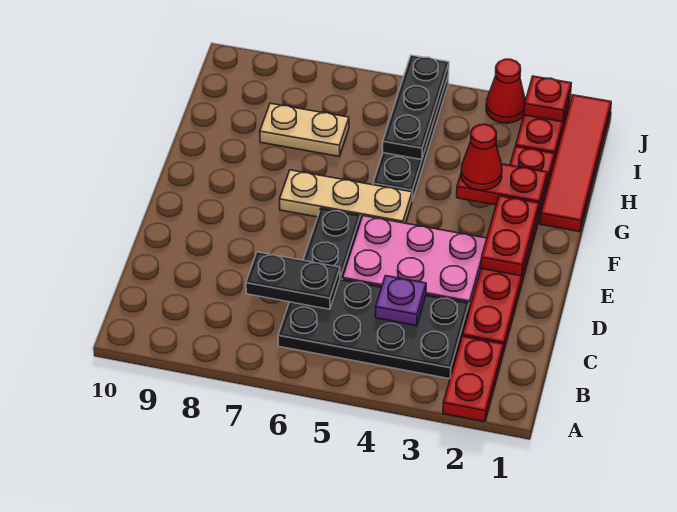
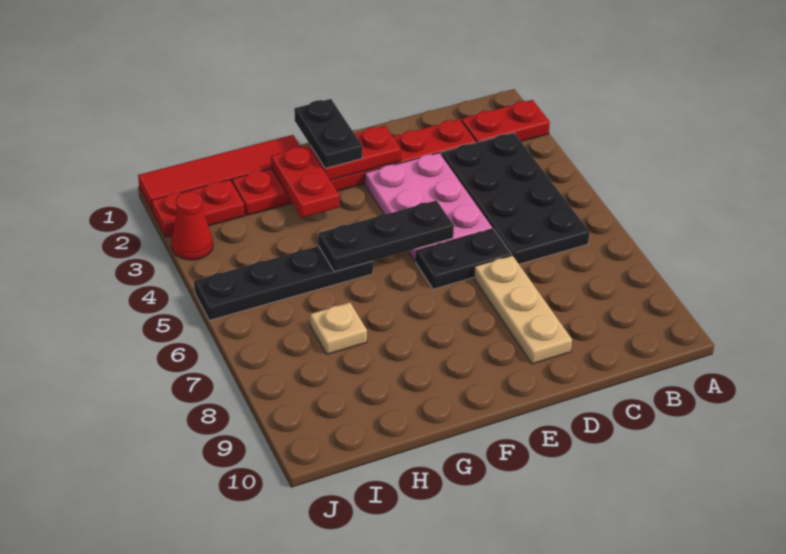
purple 1x1 plate [375,276,426,326] -> none
black 1x2 plate [246,252,340,309] -> black 1x2 plate moved to [294,99,362,168]
tan 1x3 plate [280,170,412,223] -> tan 1x3 plate moved to [474,256,572,364]
red 1x1 cone [461,124,502,190] -> none
black 1x3 plate [383,55,449,160] -> black 1x3 plate moved to [318,200,454,272]
tan 1x2 plate [260,103,349,156] -> tan 1x1 plate [310,303,367,354]
red 1x1 plate [524,76,571,122] -> none

